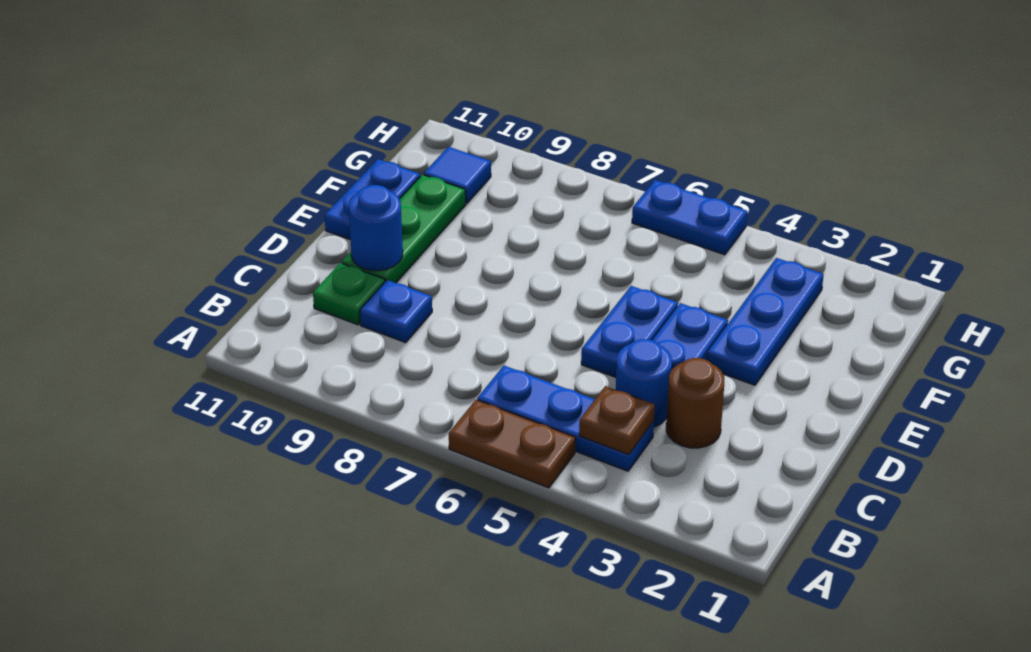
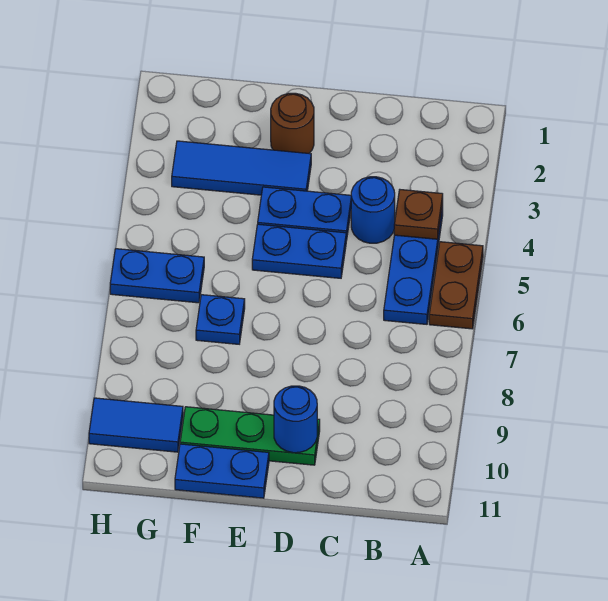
brown 1x1 round brick [666,358,724,448] -> brown 1x1 round brick moved to [271,93,314,153]
blue 1x1 plate [360,280,432,343] -> blue 1x1 plate moved to [196,295,245,344]
green 1x1 plate [313,263,385,325] -> none
blue 1x3 plate [707,258,824,385] -> blue 1x3 tile [172,141,311,195]
blue 1x1 tile [424,147,491,204] -> blue 1x2 tile [89,398,183,452]
blue 1x2 plate [632,180,747,255] -> blue 1x2 plate turned to [110,249,204,303]

